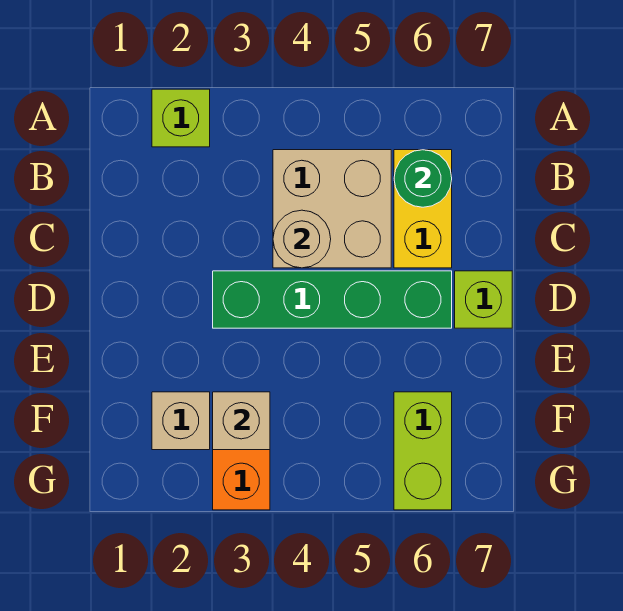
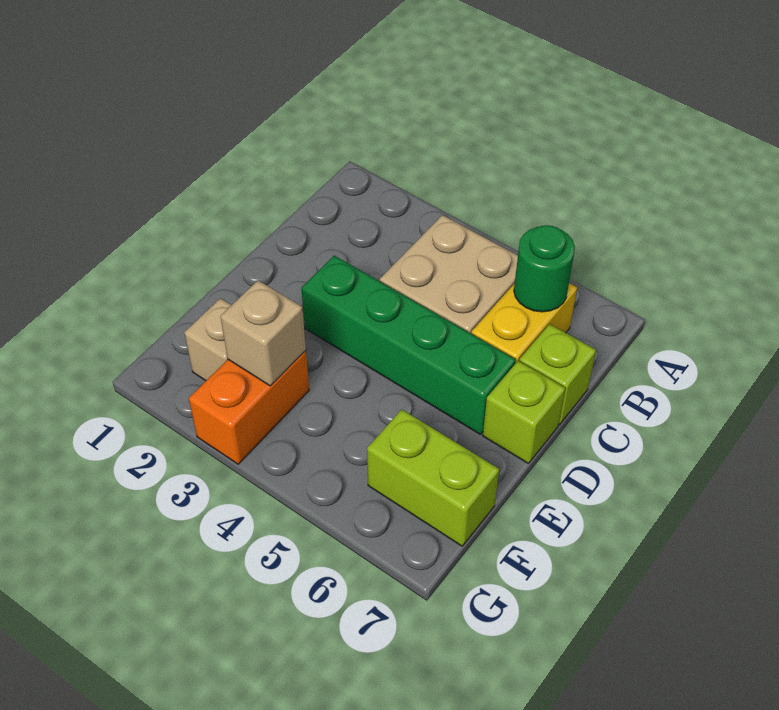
lime 1x1 brick [152,89,210,147] -> lime 1x1 brick moved to [519,324,596,425]
tan 1x1 round brick [273,210,331,268] -> none
lime 1x2 brick [394,392,452,510] -> lime 1x2 brick turned to [367,409,499,546]

